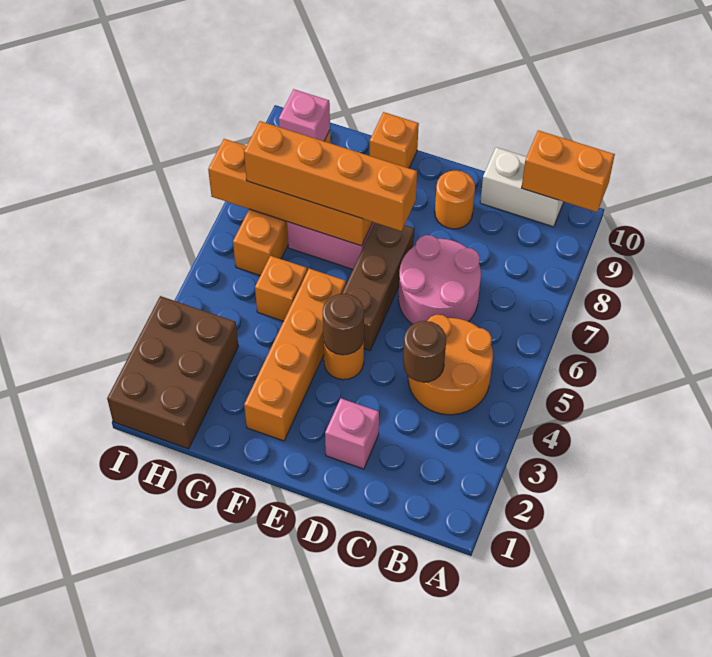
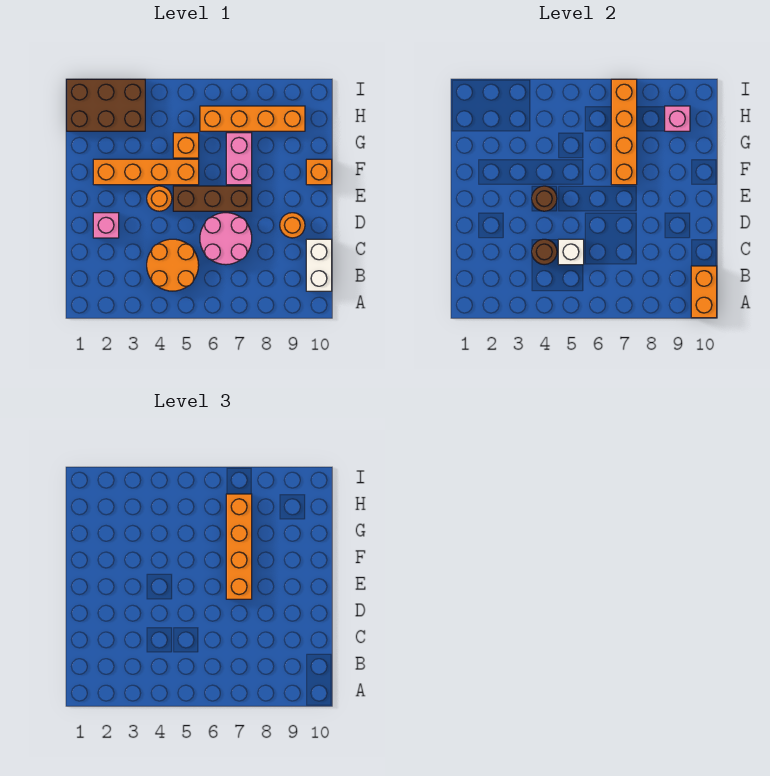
none -> white 1x1 brick [558,239,584,265]

